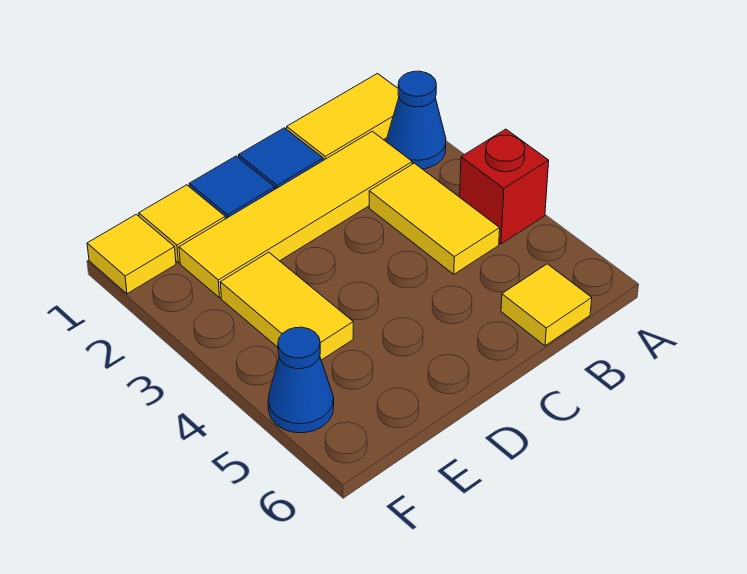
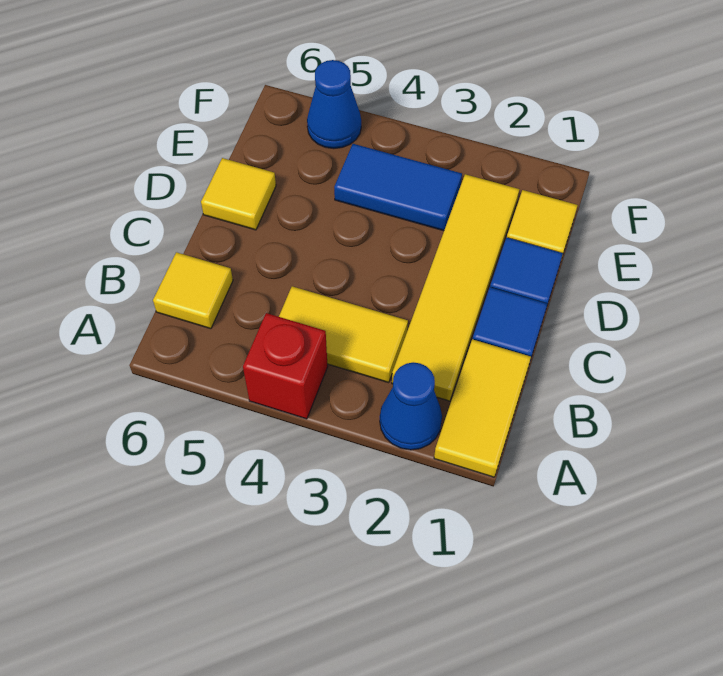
yellow 1x2 tile [220,252,353,360] -> blue 1x2 tile [334,144,462,231]
yellow 1x1 tile [87,214,176,294] -> yellow 1x1 tile moved to [201,158,276,230]

